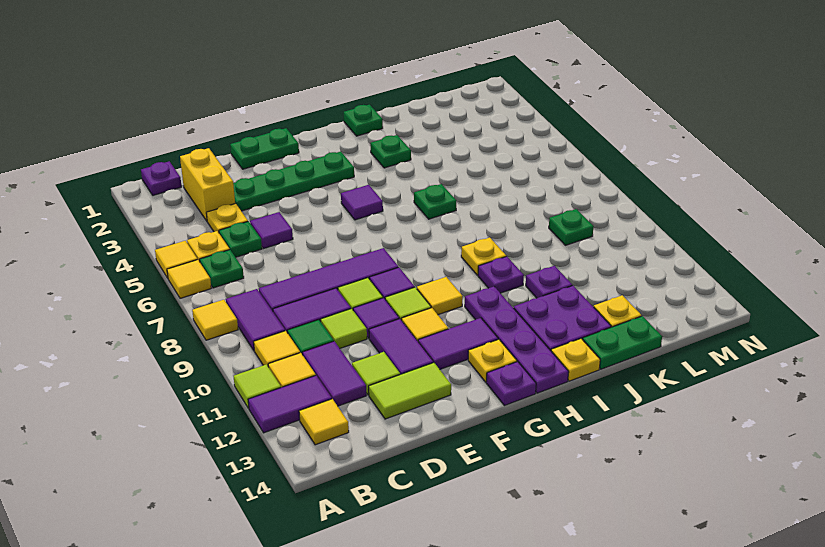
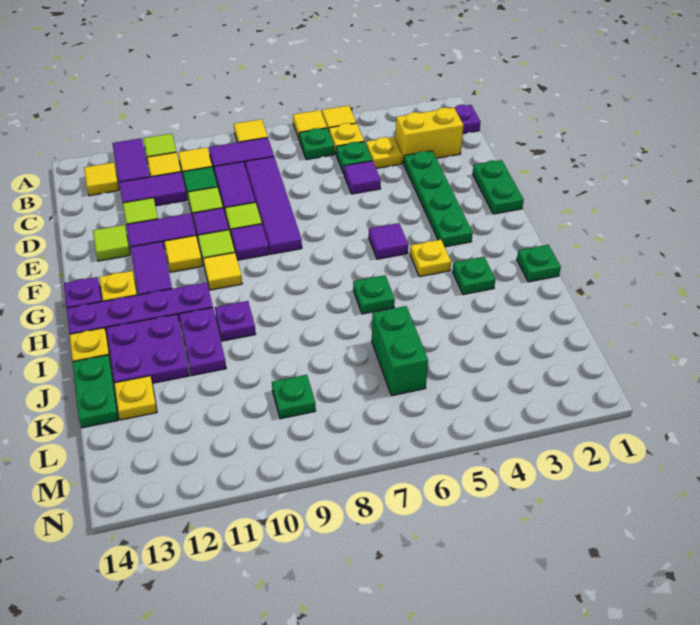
lime 1x2 tile [369,363,451,419] -> lime 1x1 tile [93,225,130,261]
yellow 1x1 plate [461,237,506,275] -> yellow 1x1 plate moved to [410,240,451,277]
purple 1x1 plate [526,266,572,298] -> purple 1x2 plate [179,308,226,376]
none -> green 1x2 brick [372,306,428,396]

